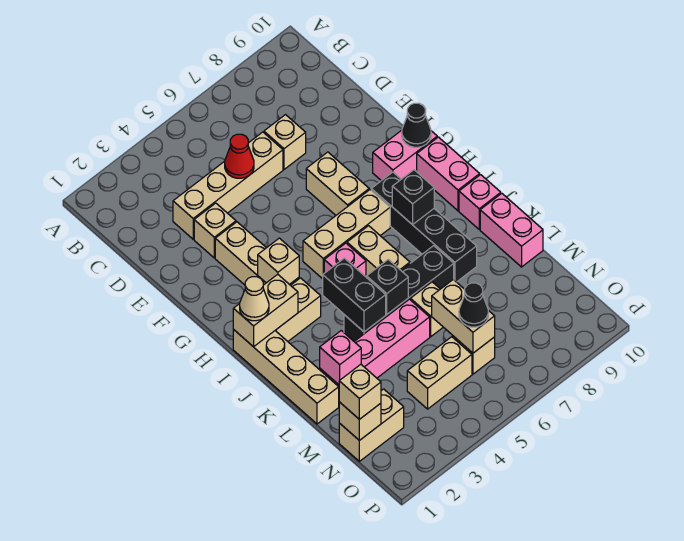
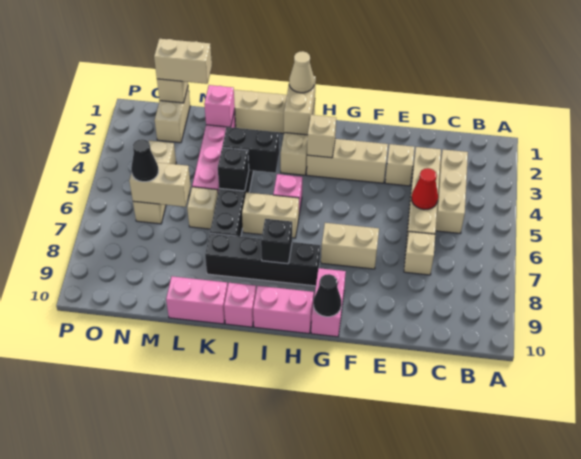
tan 1x3 brick [303,190,390,279] -> tan 1x3 brick moved to [436,150,468,234]
tan 1x1 brick [339,364,381,419] -> tan 1x2 brick [154,39,212,84]

